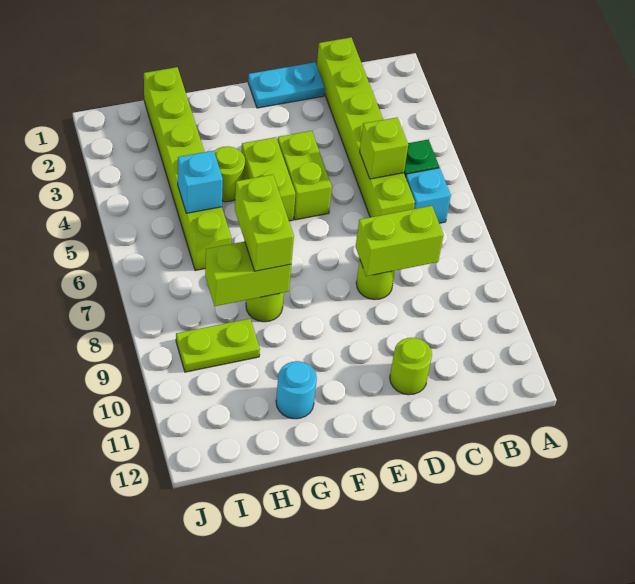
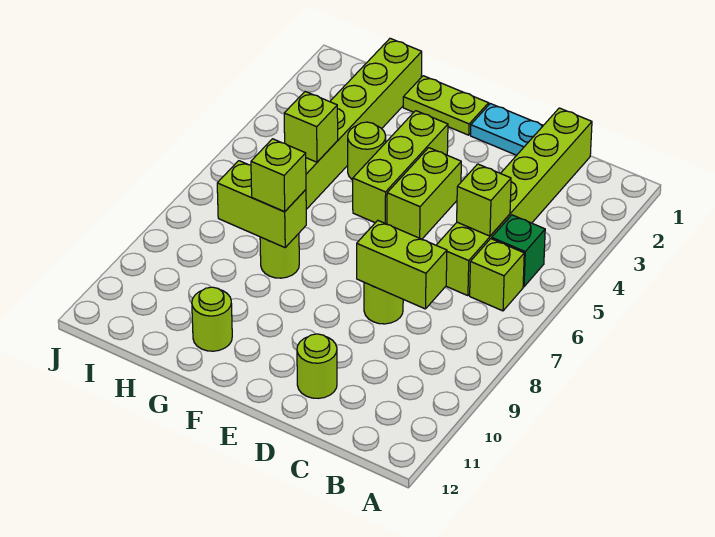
cyan 1x1 brick [406,168,451,223] -> lime 1x1 brick [470,239,524,311]
lime 1x2 brick [242,137,295,221] -> lime 1x3 brick [353,111,448,224]
lime 1x2 brick [235,175,294,271] -> lime 1x1 brick [251,139,306,212]
cyan 1x1 round brick [276,361,317,419] -> lime 1x1 round brick [192,287,232,351]
cyan 1x1 brick [178,151,223,213] -> lime 1x1 brick [284,92,338,162]
lime 1x2 plate [176,319,260,372] -> lime 1x2 plate moved to [403,76,489,135]

